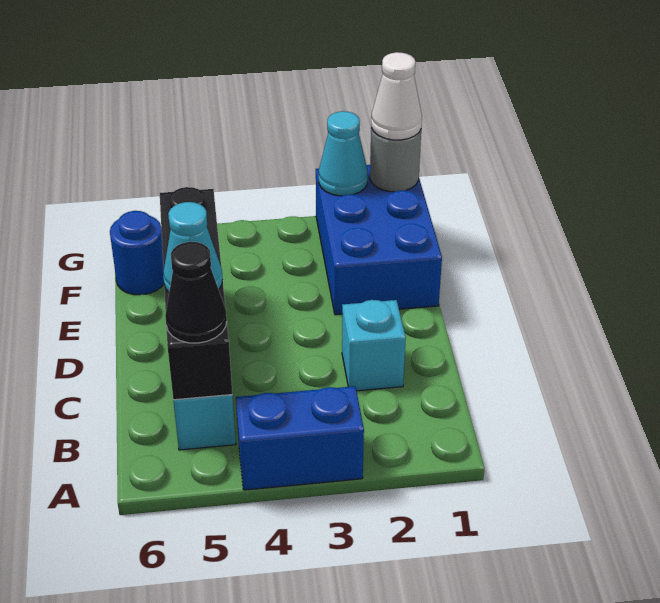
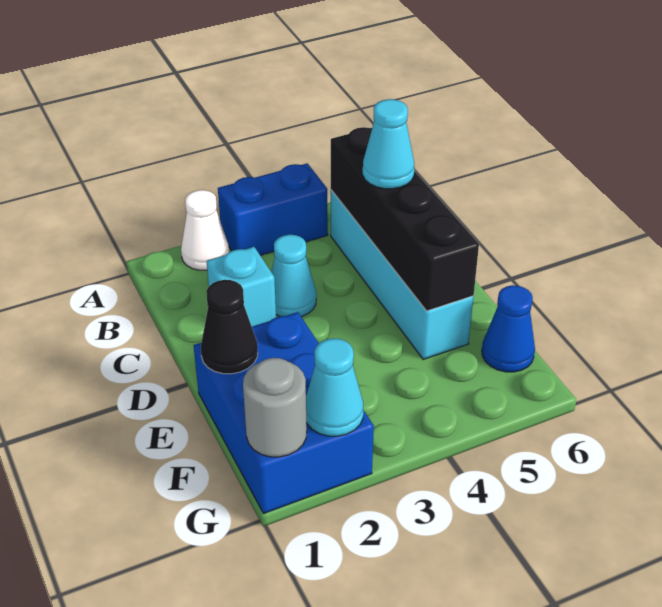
black 1x1 cone [165,242,227,343] -> black 1x1 cone moved to [201,280,258,374]
none -> cyan 1x1 cone [271,235,316,317]
blue 1x1 round brick [110,211,164,295] -> blue 1x1 cone [482,285,535,372]
white 1x1 cone [371,52,422,140] -> white 1x1 cone moved to [181,190,229,270]

